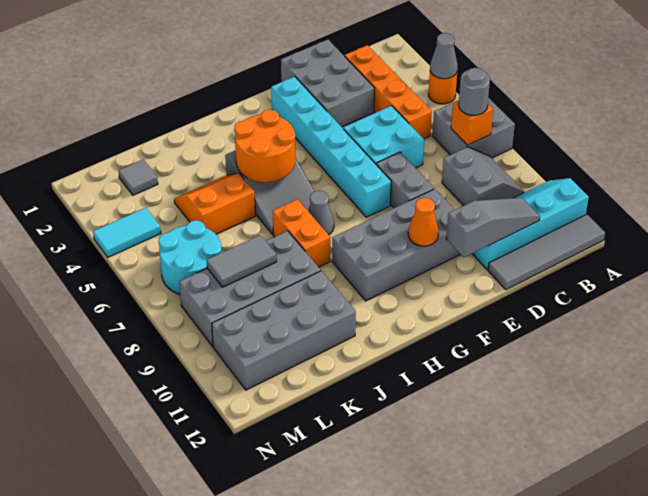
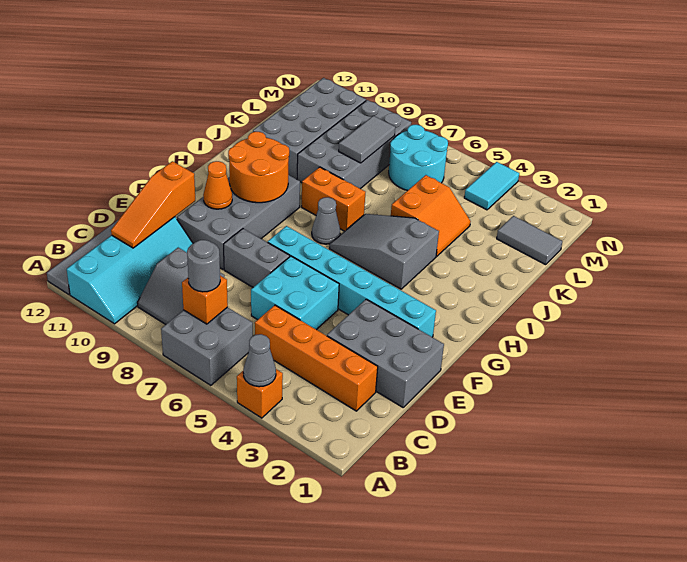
orange 1x1 round brick [428,72,457,104] -> orange 1x1 brick [237,369,283,418]
grey 1x3 slope [446,198,540,257] -> orange 1x3 slope [111,161,195,248]
orange 2x2 round brick [234,109,295,182] -> orange 2x2 round brick moved to [228,132,289,203]
grey 1x1 tile [118,159,158,195] -> grey 1x2 tile [497,216,562,265]

